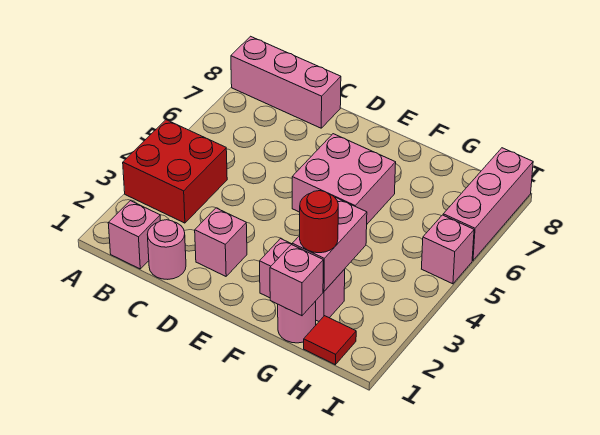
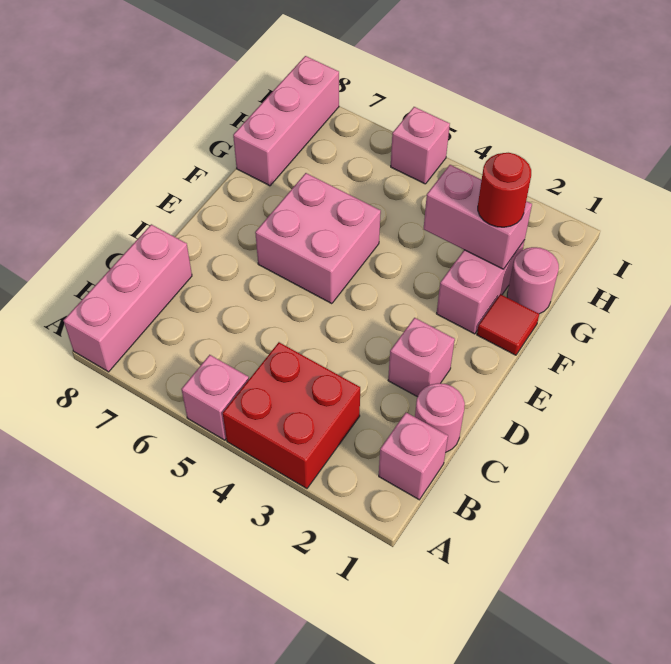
pink 1x1 brick [270,245,323,316] -> pink 1x1 brick moved to [181,355,249,440]
red 1x1 tile [304,316,356,365] -> red 1x1 tile moved to [477,294,539,355]
pink 1x3 brick [443,148,533,260] -> pink 1x3 brick turned to [233,56,339,186]

